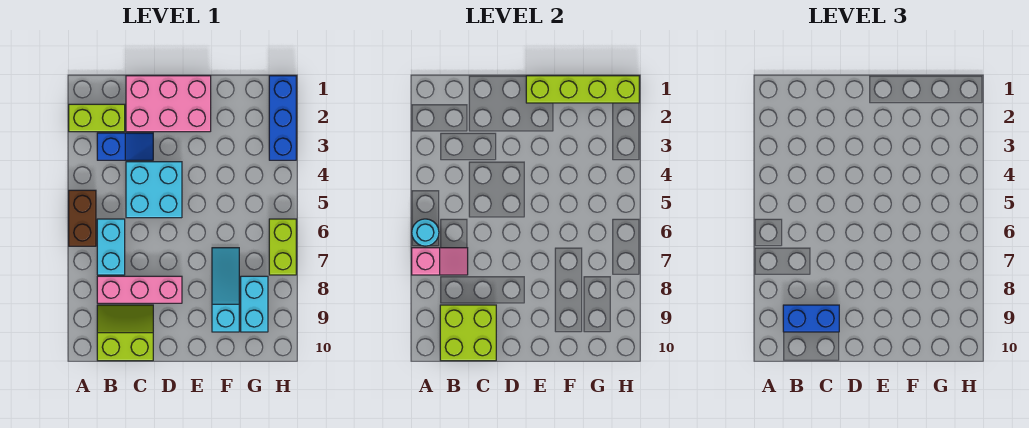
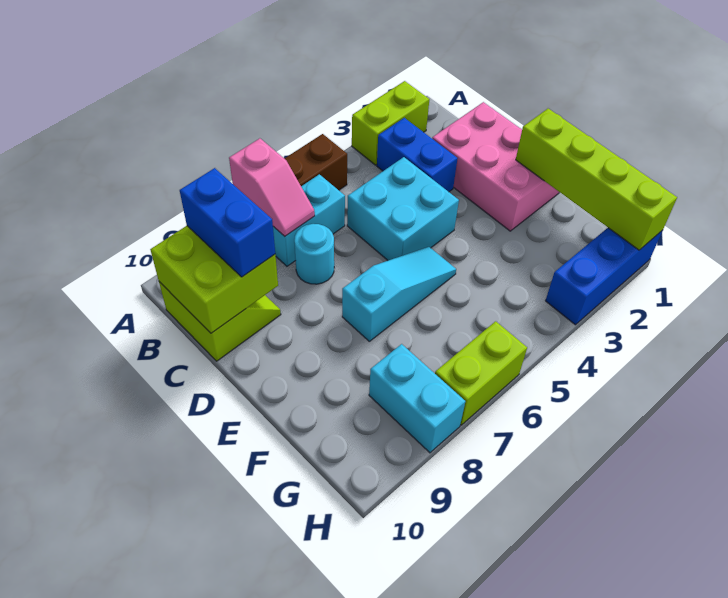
lime 1x2 brick [69,104,125,132] -> lime 1x2 brick turned to [352,81,429,165]
cyan 1x1 round brick [412,219,439,246] -> cyan 1x1 round brick moved to [294,224,334,284]
blue 1x2 slope [97,133,153,160] -> blue 1x2 brick [377,118,458,192]
pink 1x3 brick [97,276,182,303] -> none
cyan 1x3 slope [212,248,239,332] -> cyan 1x3 slope moved to [342,247,456,341]
cyan 1x2 brick [241,276,268,332] -> cyan 1x2 brick turned to [369,344,465,453]

